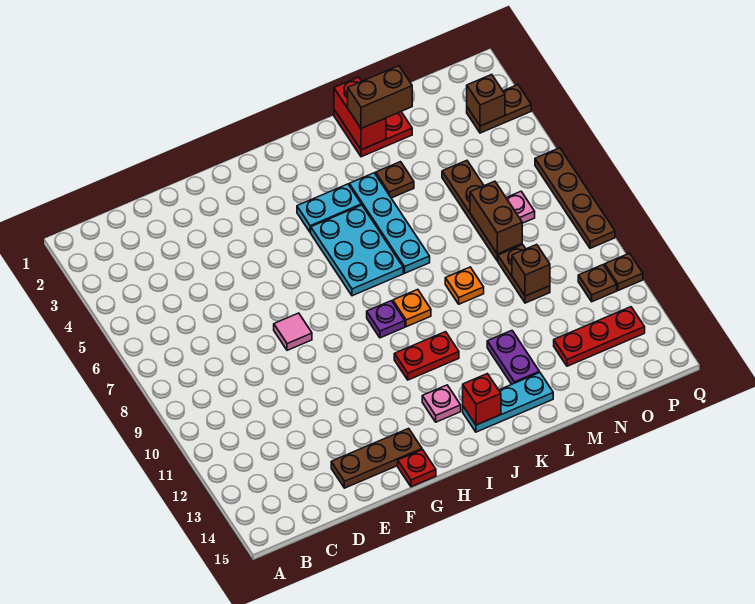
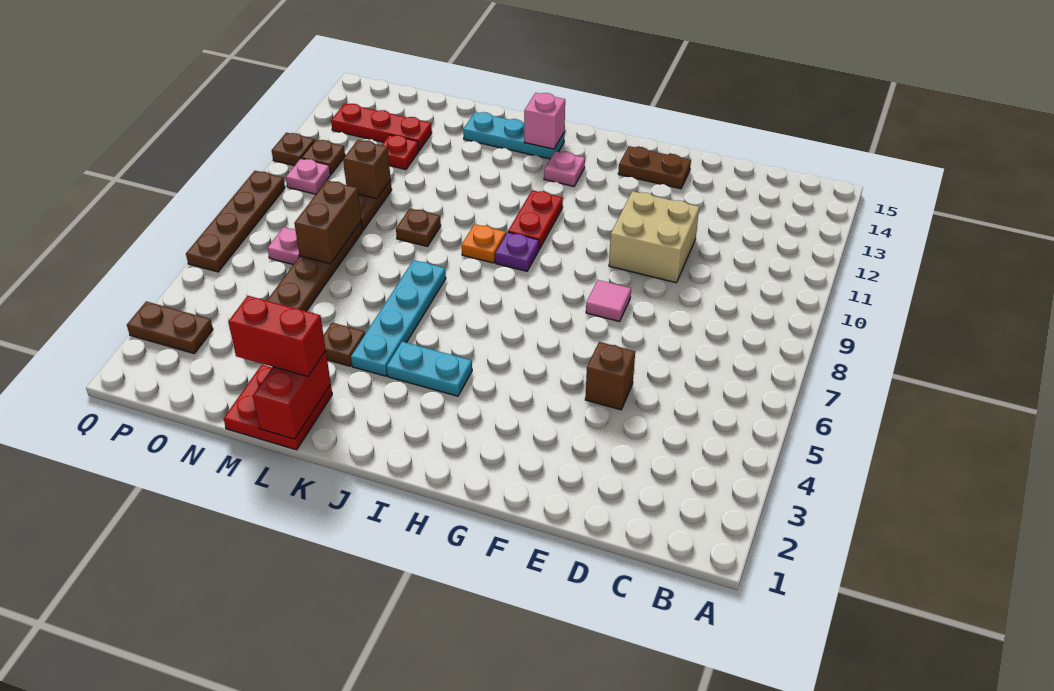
none -> tan 2x2 brick [609,191,699,283]
brown 1x3 plate [331,428,422,488] -> brown 1x2 plate [618,146,691,189]
red 1x1 plate [398,450,436,487] -> red 1x1 plate moved to [382,135,419,170]
cyan 2x3 plate [311,205,403,296] -> none
red 1x2 plate [394,332,459,380] -> red 1x2 plate turned to [508,190,563,249]
red 1x1 brick [463,374,501,425] -> pink 1x1 brick [524,93,565,149]
brown 1x2 brick [348,66,412,128] -> red 1x2 brick [228,296,326,377]
orange 1x1 plate [445,267,484,304] -> brown 1x1 plate [396,208,441,247]
purple 1x2 plate [487,331,539,384] -> none
brown 1x1 brick [467,74,505,126] -> brown 1x1 brick moved to [585,342,635,410]
none -> pink 1x1 plate [286,158,331,194]

